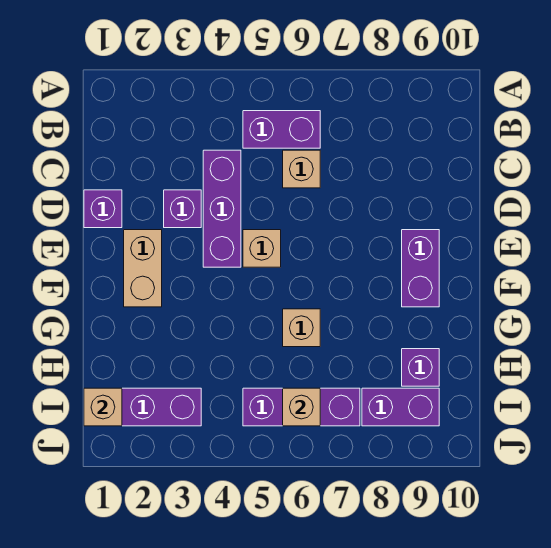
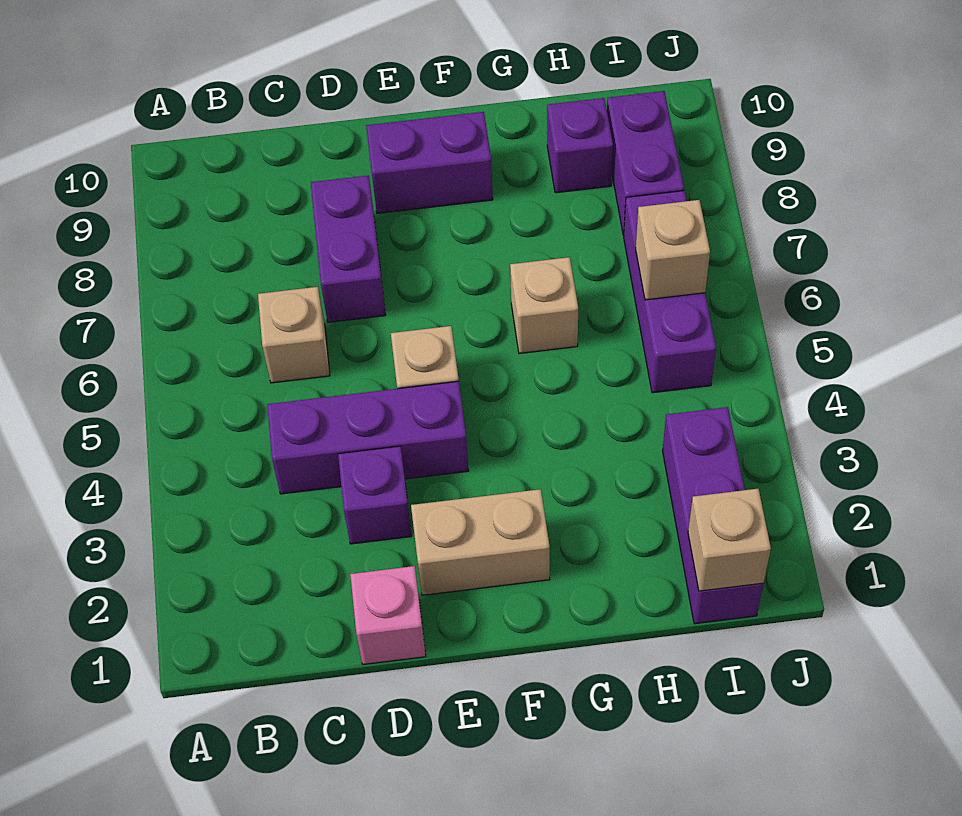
purple 1x2 brick [243,111,320,148] -> purple 1x2 brick moved to [311,175,386,322]
purple 1x1 brick [84,190,122,228] -> pink 1x1 brick [350,566,426,665]

